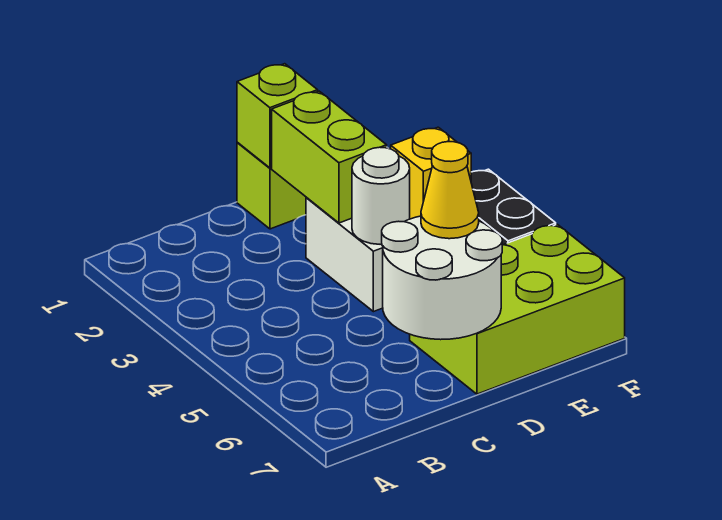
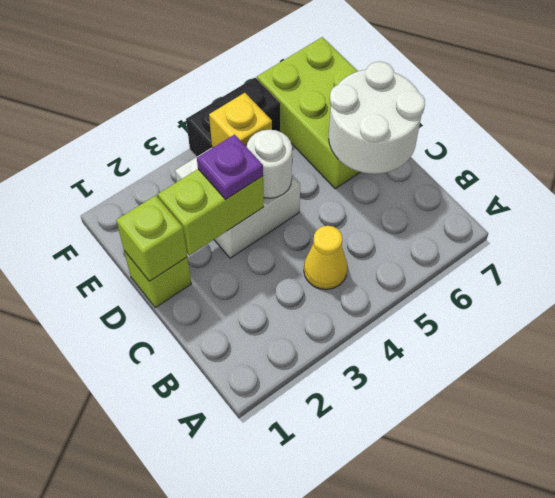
none -> purple 1x1 plate [197,135,263,199]
yellow 1x1 cone [421,142,479,239] -> yellow 1x1 cone moved to [304,226,348,290]

